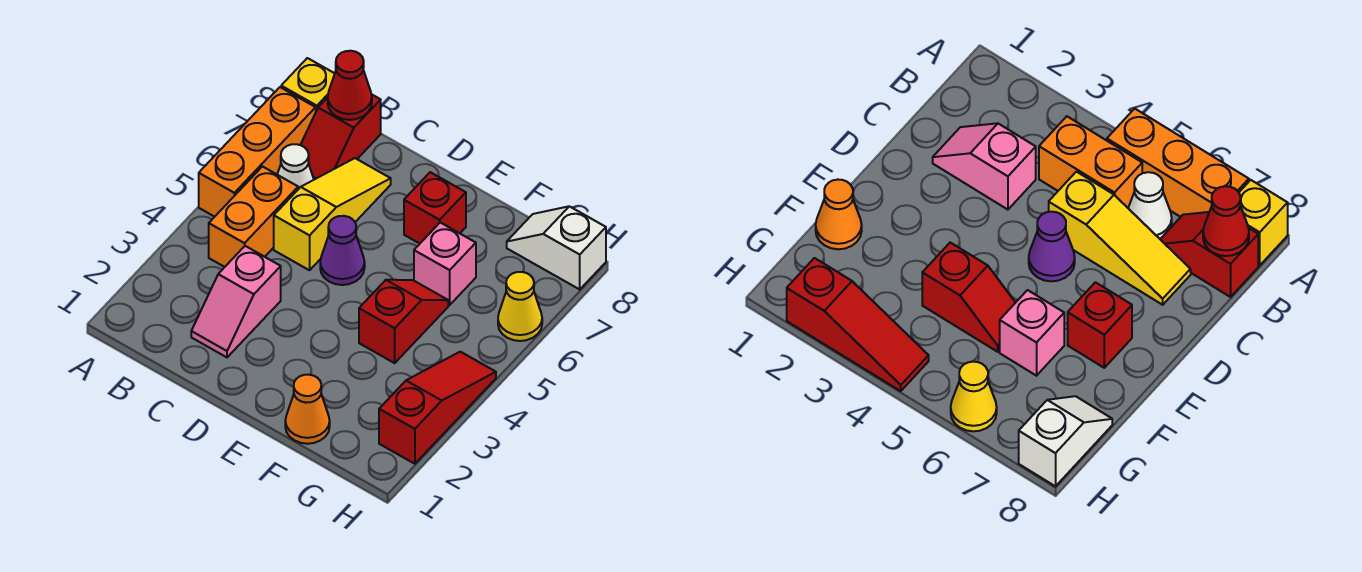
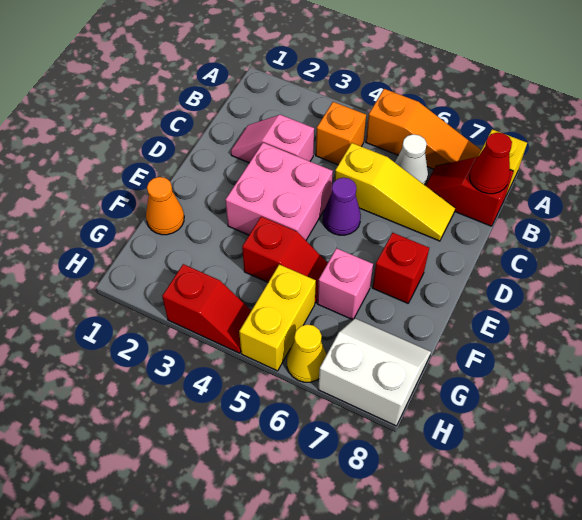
orange 1x3 brick [199,87,316,217] -> orange 1x3 slope [366,89,481,169]
orange 1x2 brick [209,167,298,267] -> orange 1x1 brick [316,102,366,165]
none -> pink 2x2 brick [226,143,333,240]
none -> yellow 1x2 brick [239,265,316,371]
white 1x2 slope [507,206,606,289] -> white 2x2 slope [318,318,431,426]
red 1x3 slope [379,352,496,464] -> red 1x2 slope [162,264,252,353]

